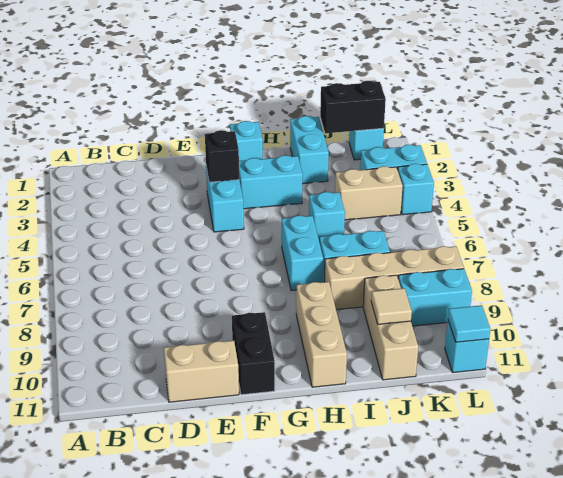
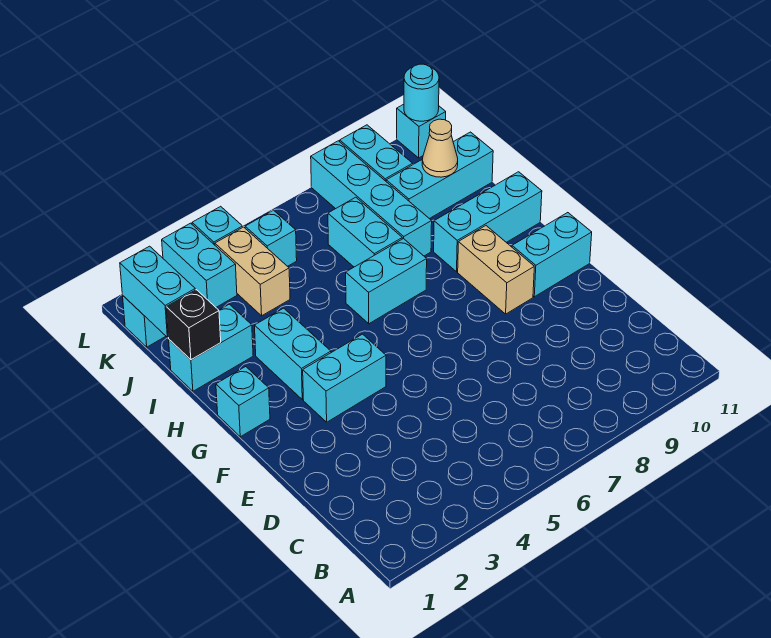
tan 1x2 brick [164,341,239,402] -> tan 1x2 brick moved to [458,226,534,314]
black 1x1 brick [205,130,239,182] -> black 1x1 brick moved to [166,290,221,360]
black 1x2 brick [232,312,275,395] -> cyan 1x2 brick [512,213,592,297]
tan 1x3 brick [296,282,347,387] -> cyan 1x3 brick [434,172,542,272]
cyan 1x1 brick [309,192,345,243] -> cyan 1x1 brick moved to [245,210,297,266]
tan 1x4 brick [325,246,464,310] -> cyan 1x4 brick [311,141,432,256]
black 1x2 brick [320,81,386,133] -> cyan 1x2 brick [120,246,195,337]
tan 1x3 brick [363,275,418,380] -> cyan 1x3 brick [386,132,493,219]
tan 1x1 tile [371,288,412,324] -> tan 1x1 cone [422,119,458,177]
cyan 1x1 tile [448,305,490,342] -> cyan 1x1 round brick [404,64,439,121]

